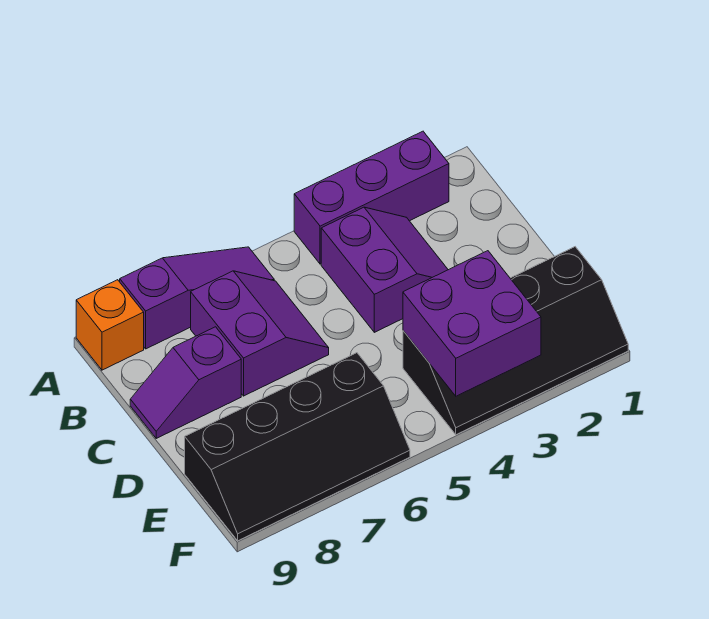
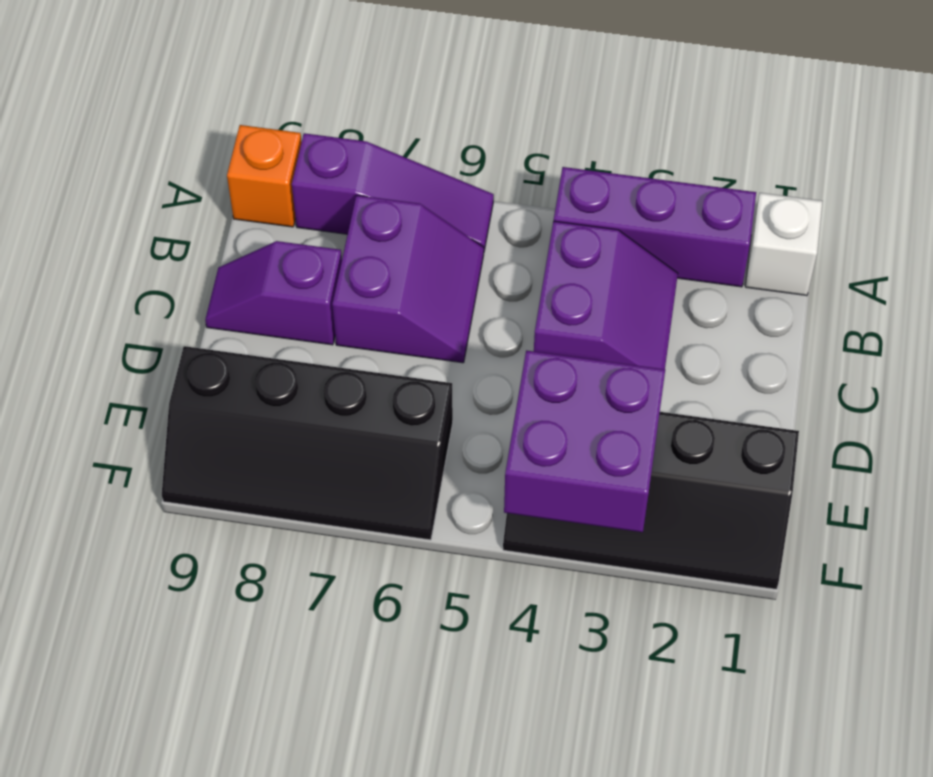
none -> white 1x1 brick [745,193,822,296]

